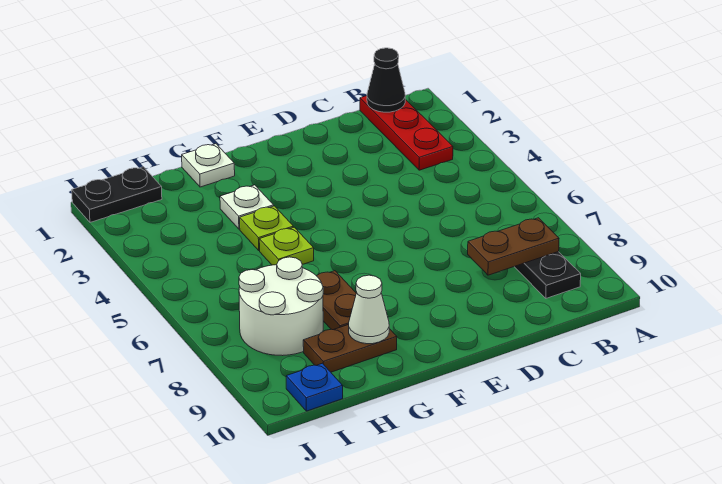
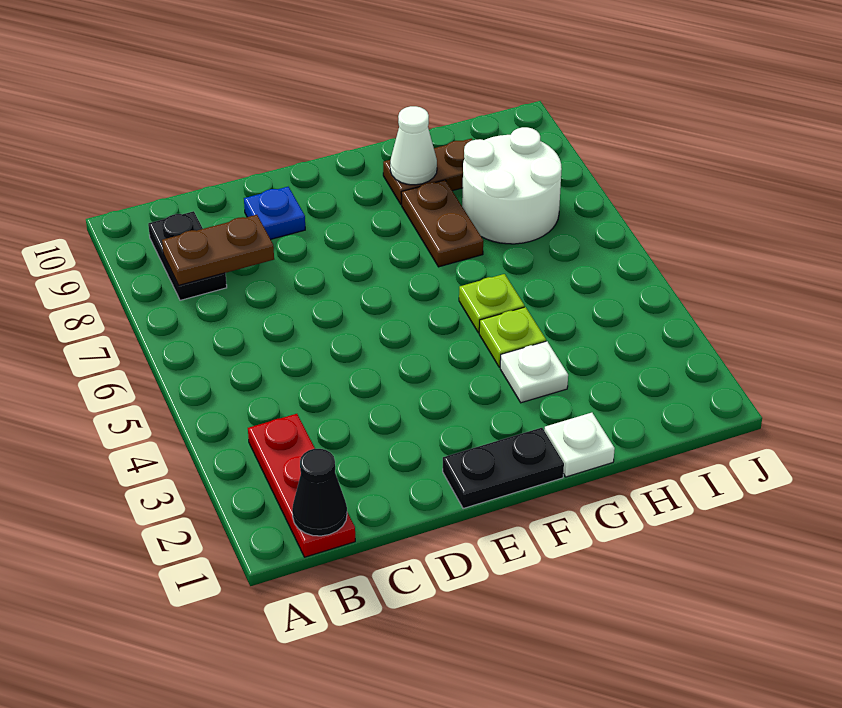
black 1x2 plate [72,167,162,222] -> black 1x2 plate moved to [443,428,564,509]
blue 1x1 plate [286,363,343,411] -> blue 1x1 plate moved to [244,187,305,239]

